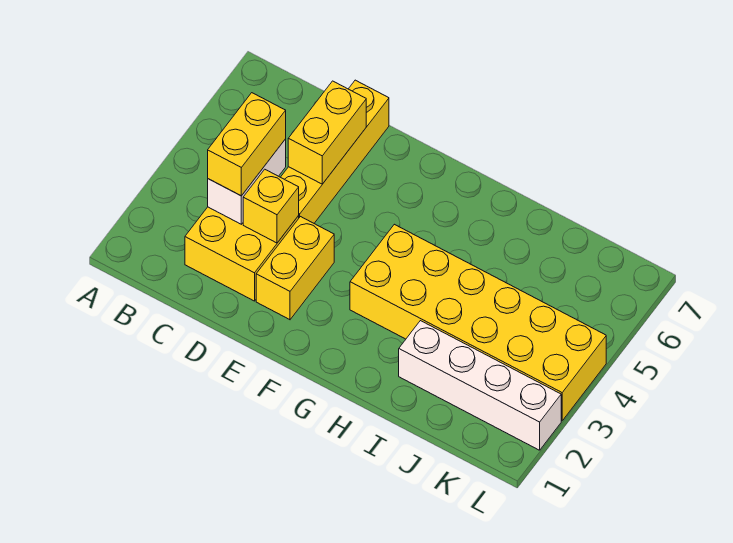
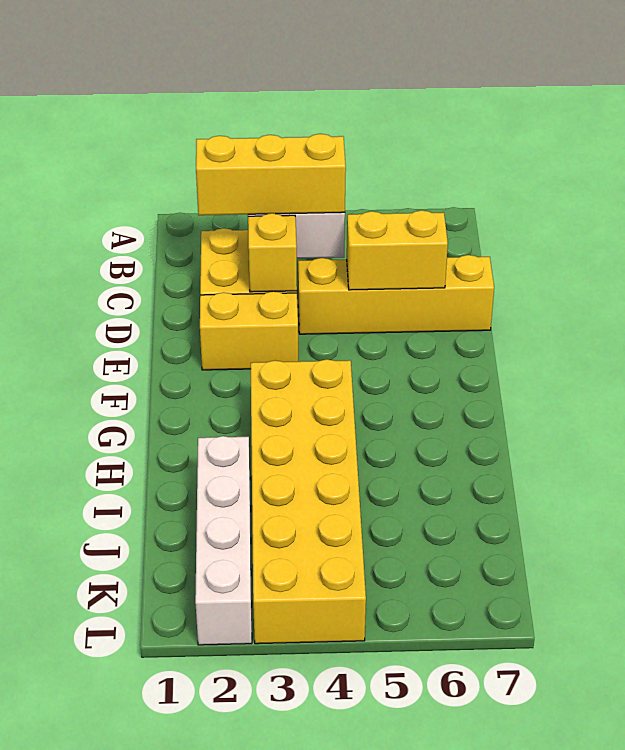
yellow 1x2 brick [208,93,286,196] -> yellow 1x3 brick [196,134,346,215]

